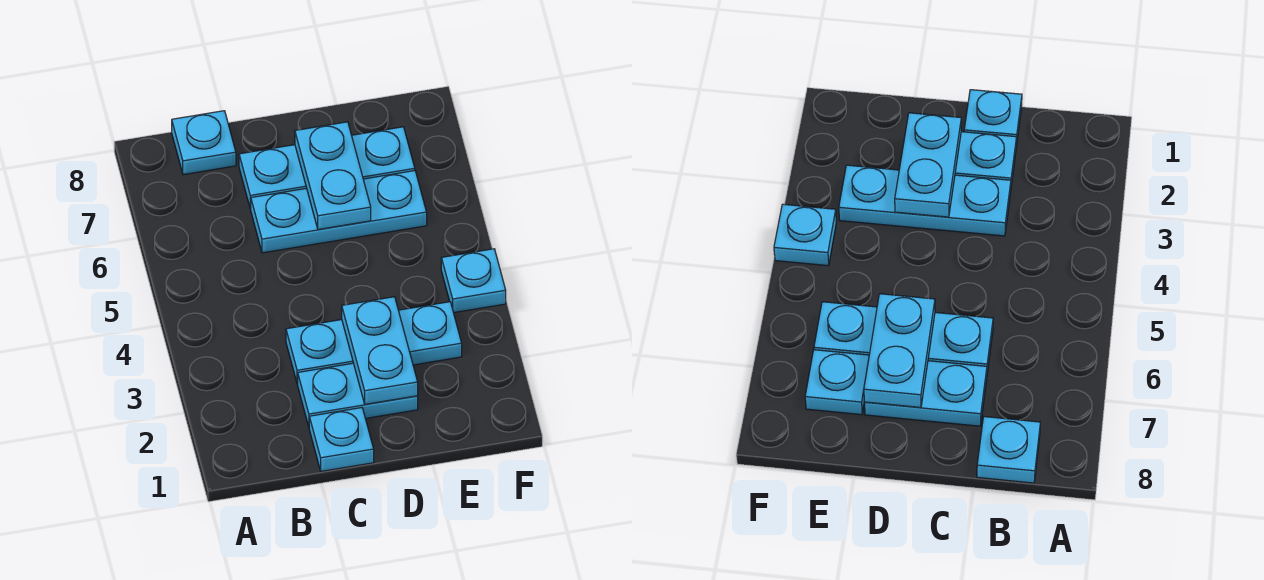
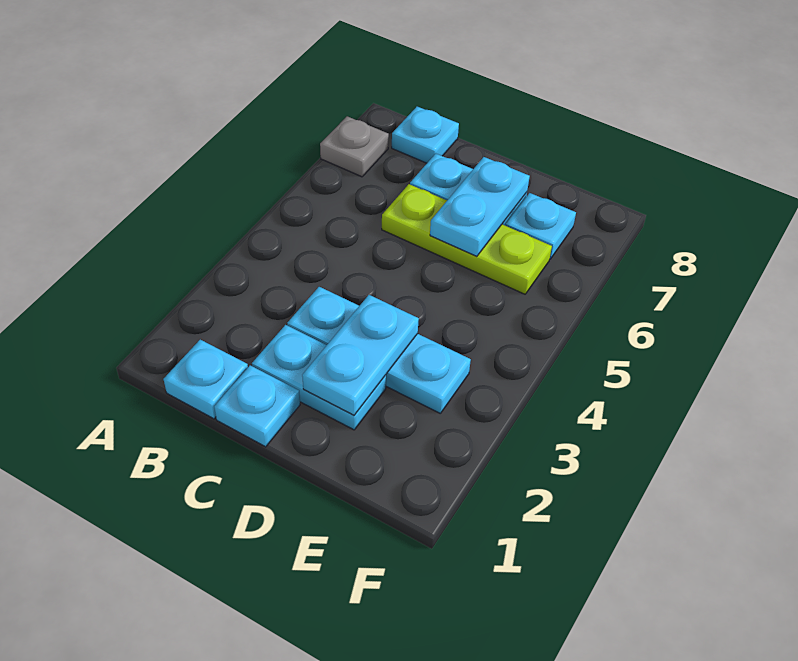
none -> grey 1x1 plate [320,116,389,177]
cyan 1x3 plate [251,171,427,253] -> lime 1x3 plate [382,184,552,294]
cyan 1x1 plate [441,249,506,313] -> cyan 1x1 plate moved to [163,340,248,419]

